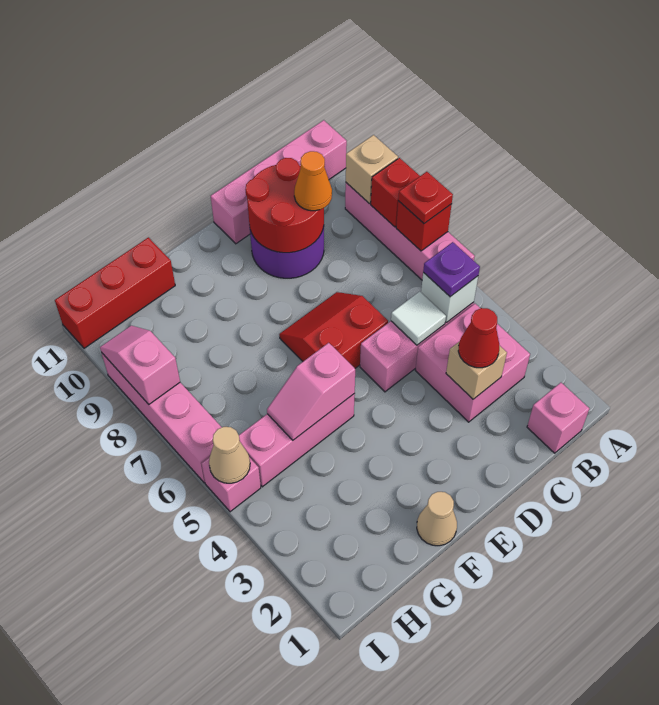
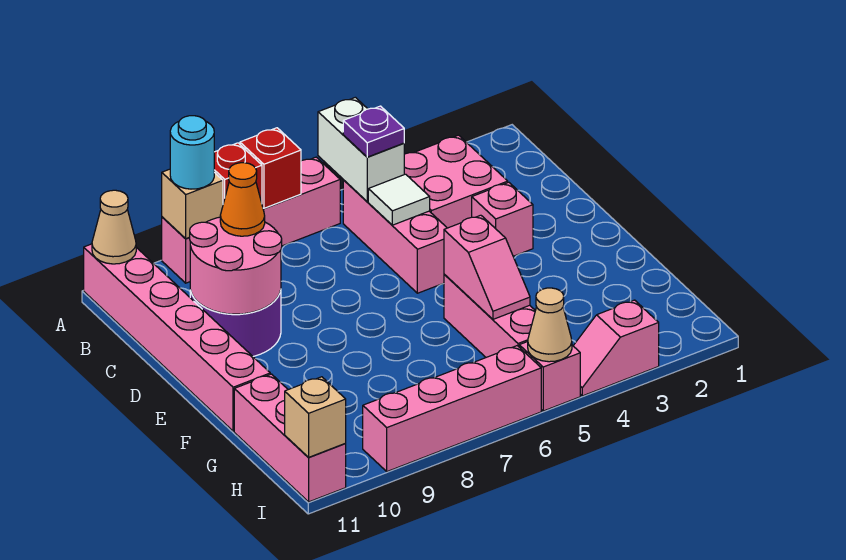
red 1x1 plate [398,172,453,224] -> none
none -> cyan 1x1 round brick [170,116,214,189]
pink 1x4 brick [211,120,347,244] -> pink 1x6 brick [84,244,270,431]
pink 1x1 brick [527,383,589,453] -> pink 1x1 brick moved to [472,182,533,256]
white 1x1 brick [421,273,478,323] -> white 1x2 brick [318,97,404,202]
tan 1x1 brick [446,342,507,399] -> tan 1x1 brick moved to [285,377,346,457]
red 1x1 cone [458,308,499,368] -> none
red 2x2 round brick [245,158,324,253] -> pink 2x2 round brick [190,217,282,314]
red 2x2 slope [279,292,388,368] -> none
tan 1x1 cone [417,492,457,546] -> tan 1x1 cone moved to [92,190,136,264]
red 1x3 brick [55,237,175,348] -> pink 1x3 brick [234,374,346,502]
pink 1x2 slope [100,326,180,404] -> pink 1x2 slope moved to [573,300,659,396]

